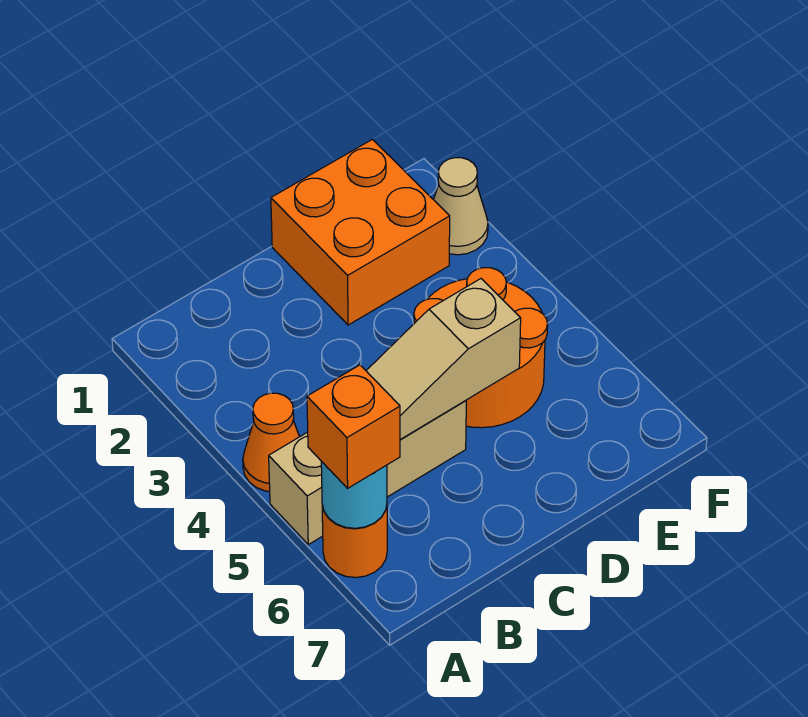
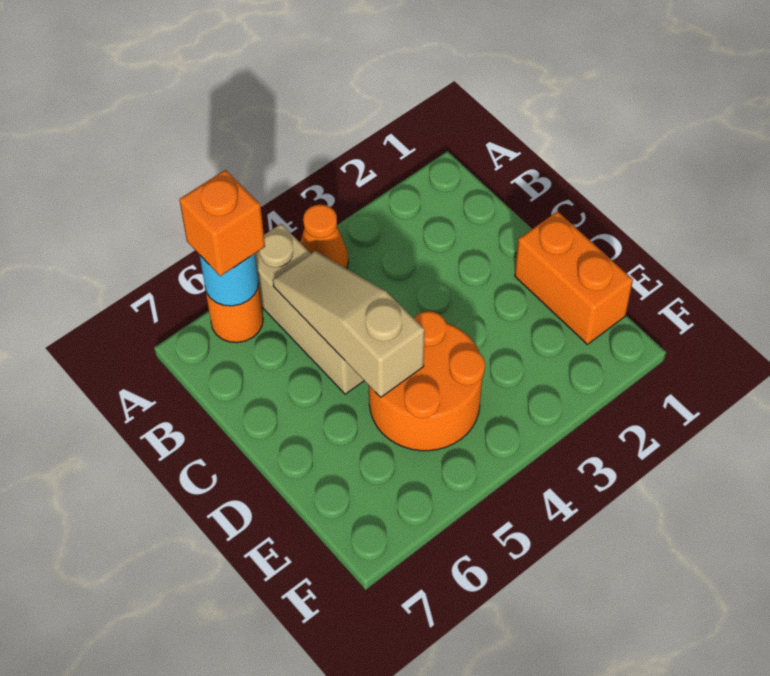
orange 2x2 brick [271,139,450,325] -> orange 1x2 brick [515,211,633,344]
tan 1x1 cone [433,158,488,255] -> none

